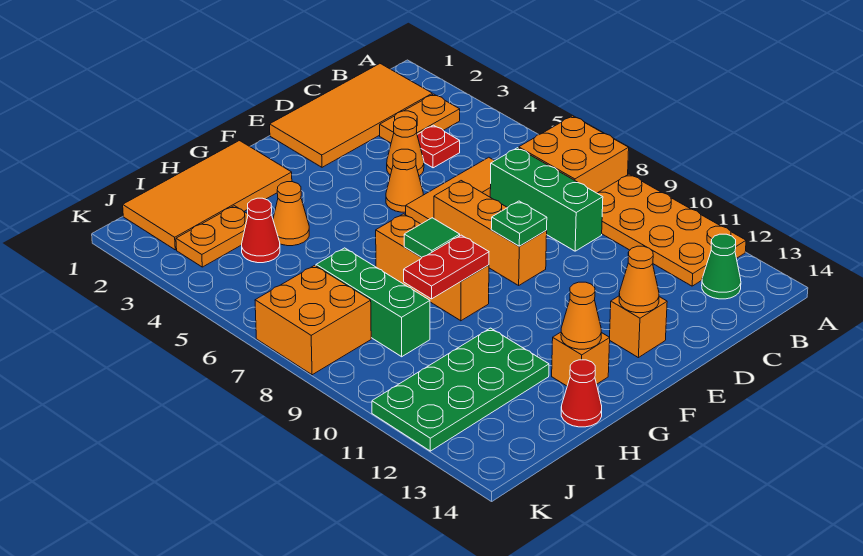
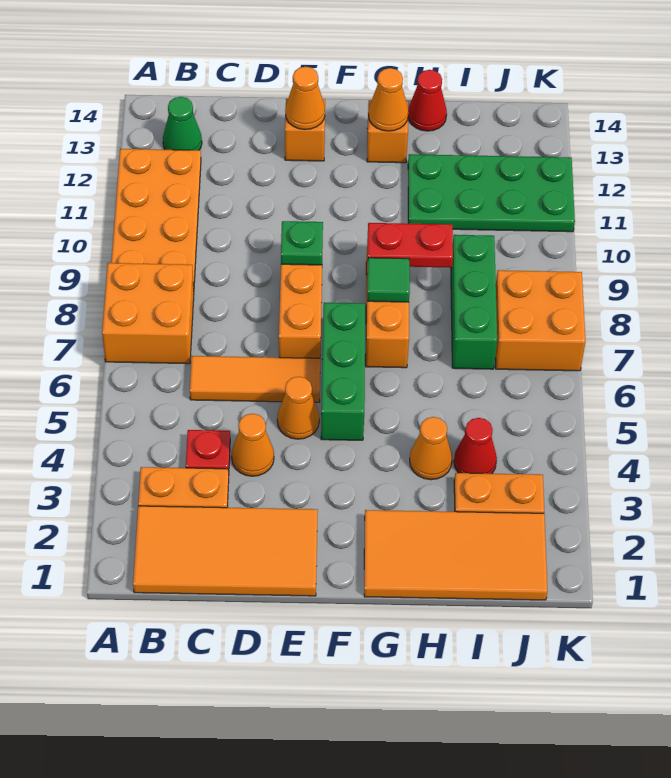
green 1x3 brick [490,148,603,251] -> green 1x3 brick moved to [321,303,365,440]

